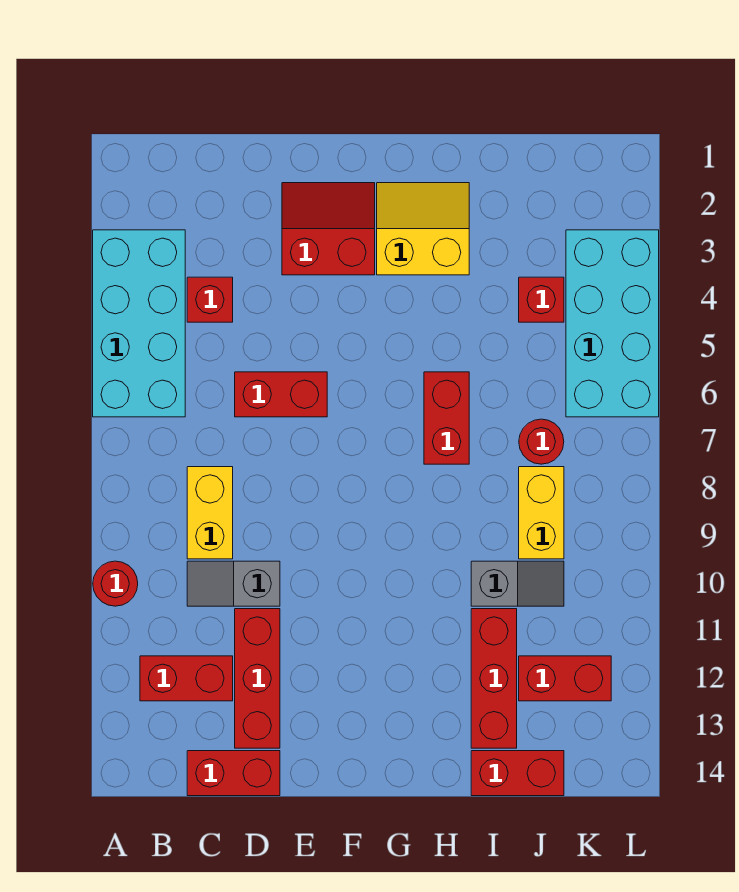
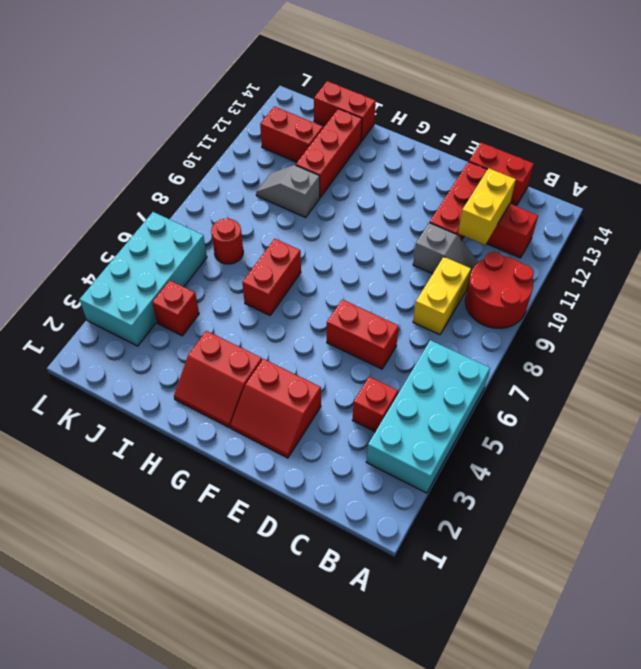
red 1x1 round brick [93,561,138,606] -> red 2x2 round brick [465,252,534,328]
yellow 2x2 slope [377,183,469,275] -> red 2x2 slope [174,331,262,428]
yellow 1x2 brick [519,467,564,559] -> yellow 1x2 brick moved to [458,168,516,245]

